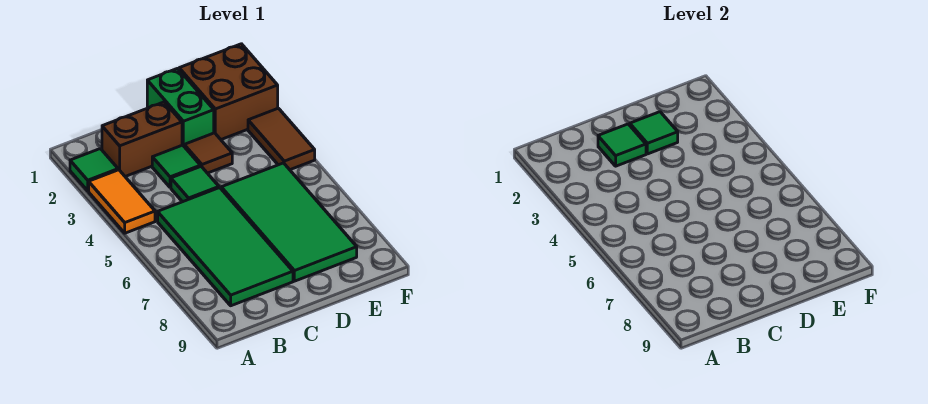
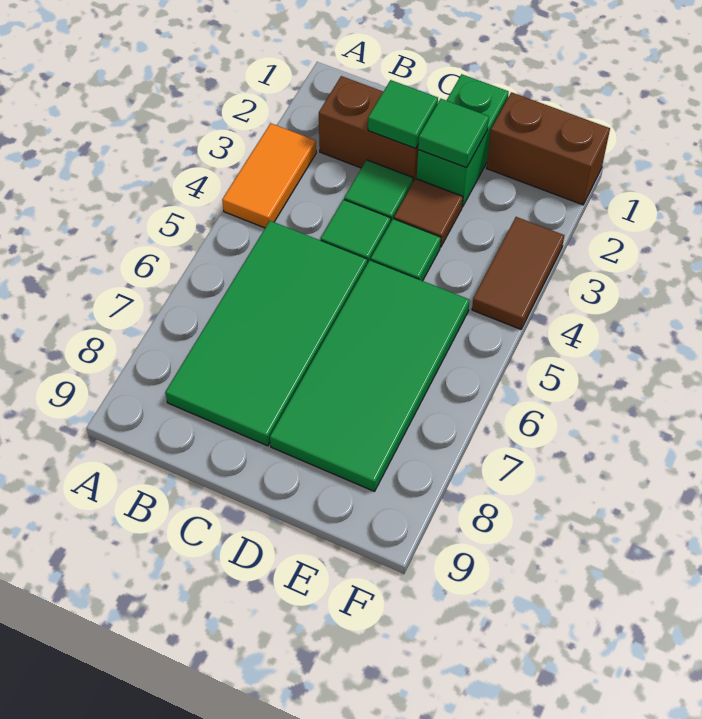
green 1x1 tile [70,149,118,191] -> green 1x1 tile moved to [371,219,441,281]
brown 2x2 brick [179,44,278,139] -> brown 1x2 brick [487,92,610,205]

